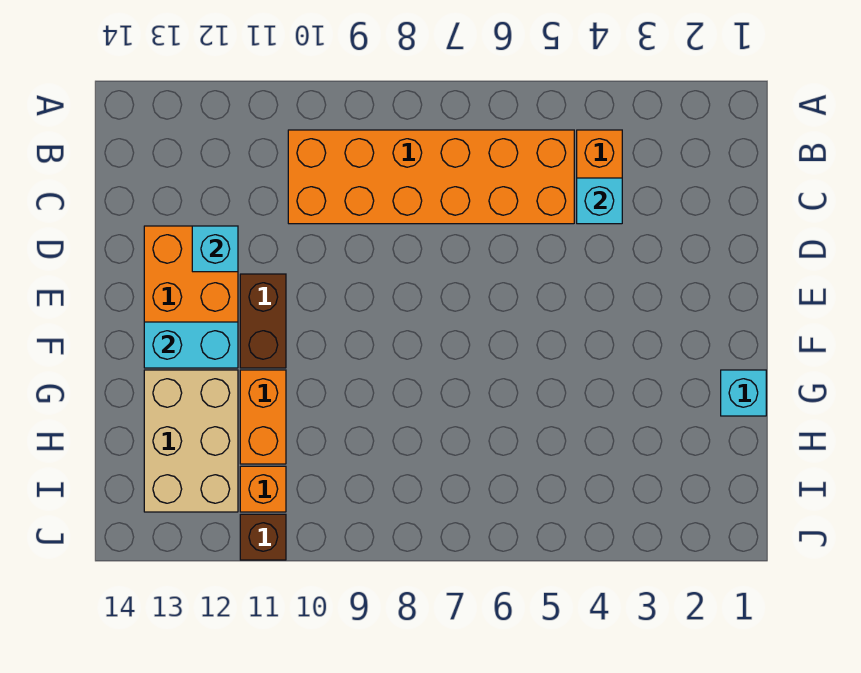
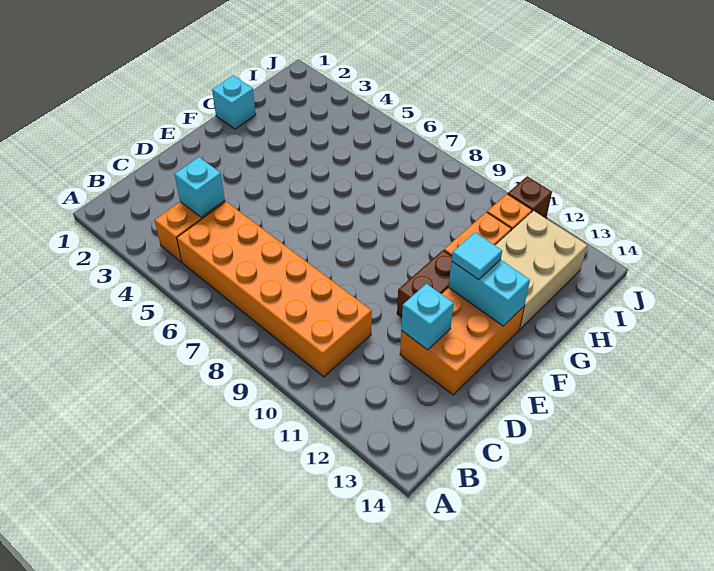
none -> cyan 1x1 tile [452,232,502,280]

